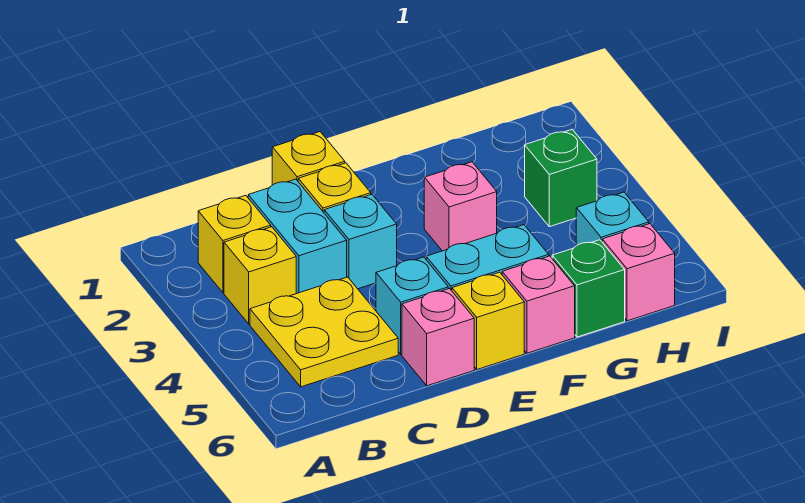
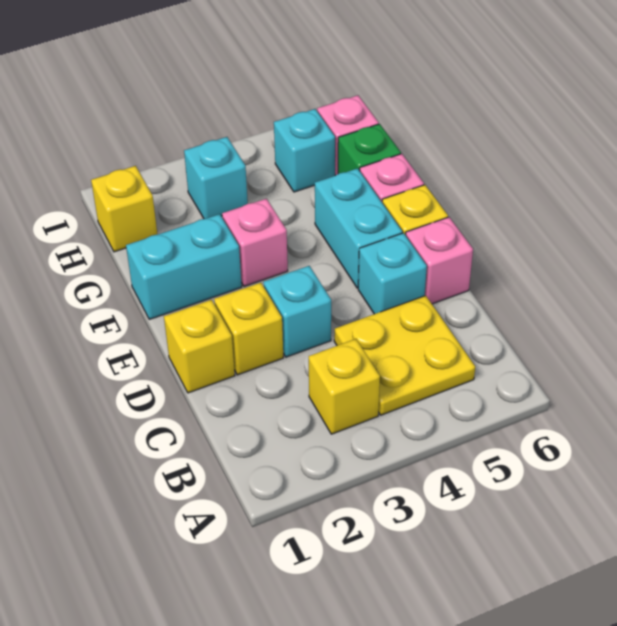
yellow 1x1 brick [198,195,271,293] -> yellow 1x1 brick moved to [91,166,158,252]
cyan 1x2 brick [248,179,347,294] -> cyan 1x2 brick moved to [126,214,242,319]
green 1x1 brick [525,130,597,227] -> cyan 1x1 brick [184,137,248,219]

